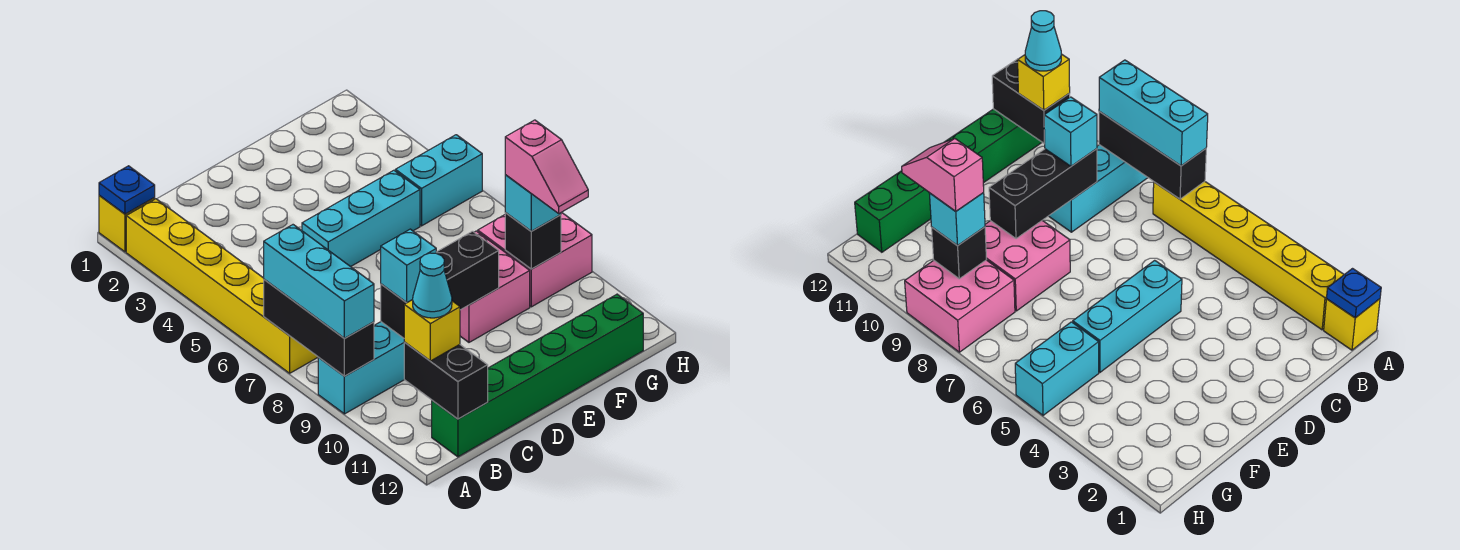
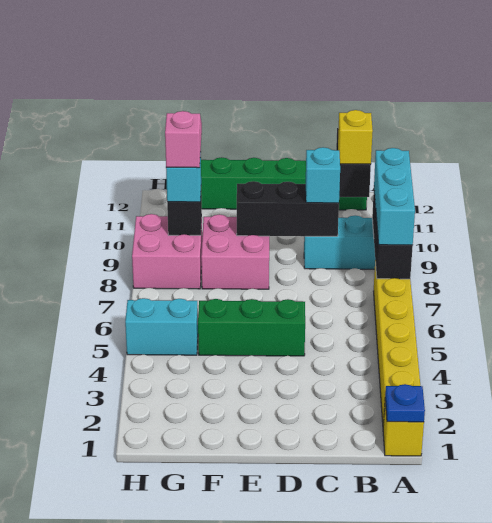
cyan 1x1 cone [413,253,452,318] -> none
cyan 1x3 brick [302,170,420,267] -> green 1x3 brick [198,299,305,356]

